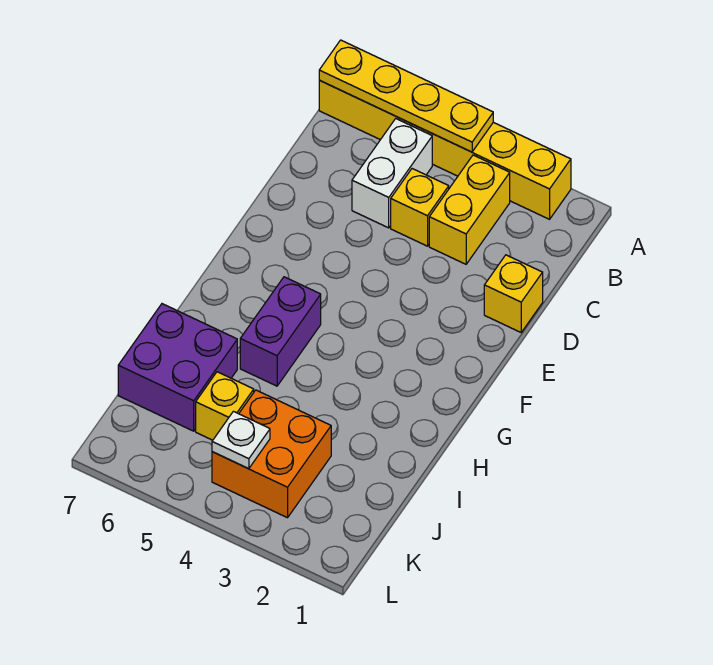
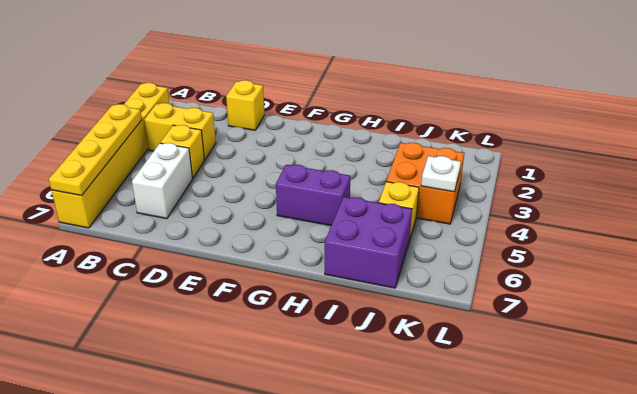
white 1x2 brick [352,119,432,228] -> white 1x2 brick turned to [132,143,192,219]

